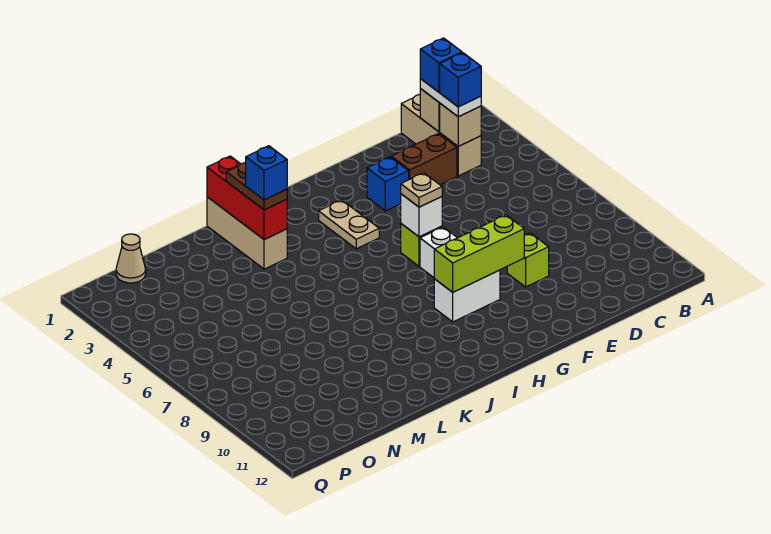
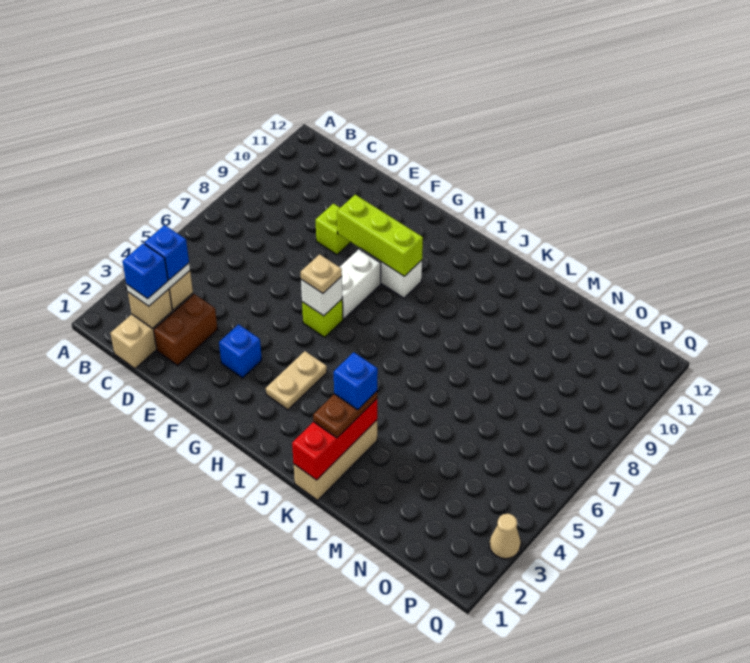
brown 1x2 brick [391,134,457,185] -> brown 1x2 brick turned to [154,294,217,365]
tan 1x1 cone [116,234,146,283] -> tan 1x1 cone moved to [490,514,521,559]

